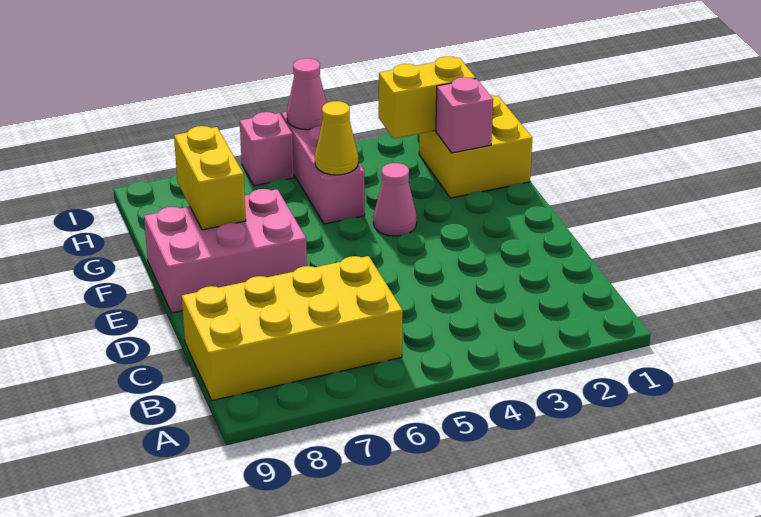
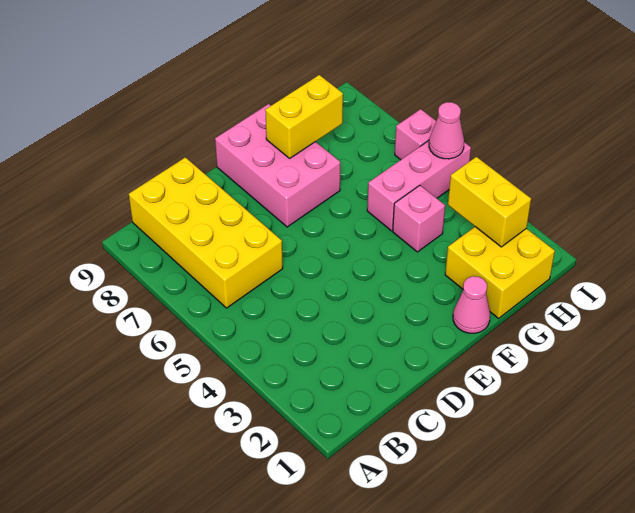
pink 1x1 cone [373,163,417,236] -> pink 1x1 cone moved to [453,276,490,333]
pink 1x1 brick [436,77,493,153] -> pink 1x1 brick moved to [393,186,445,252]
yellow 1x1 cone [315,101,358,175] -> none

